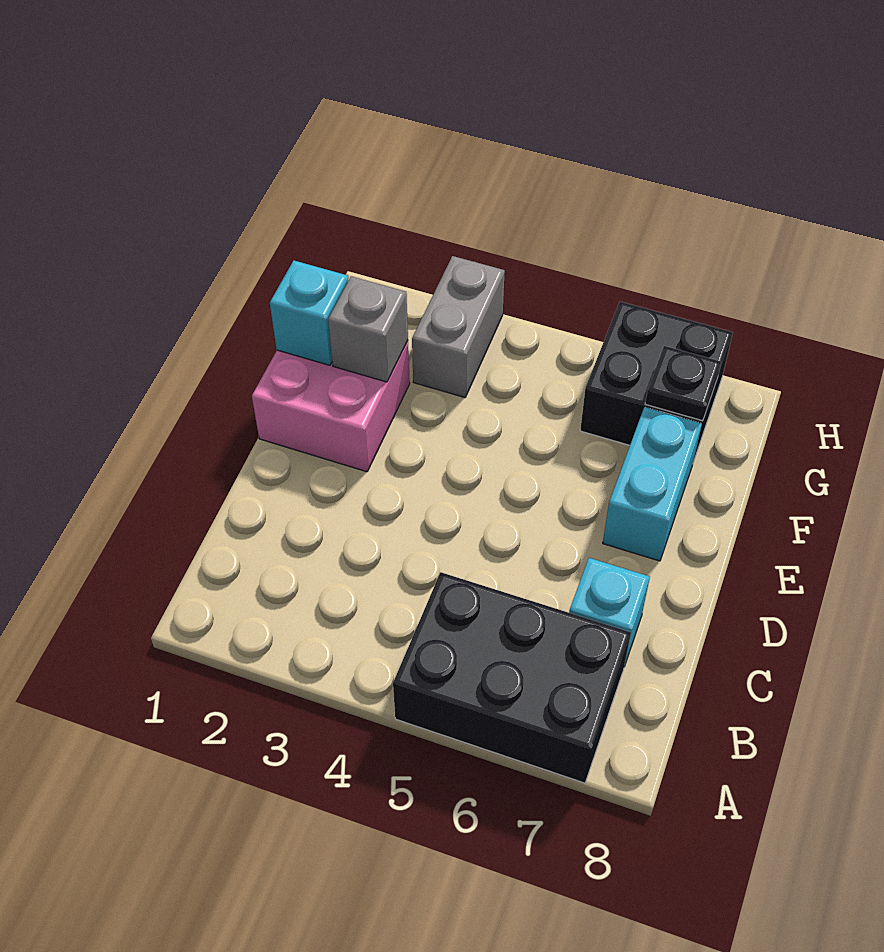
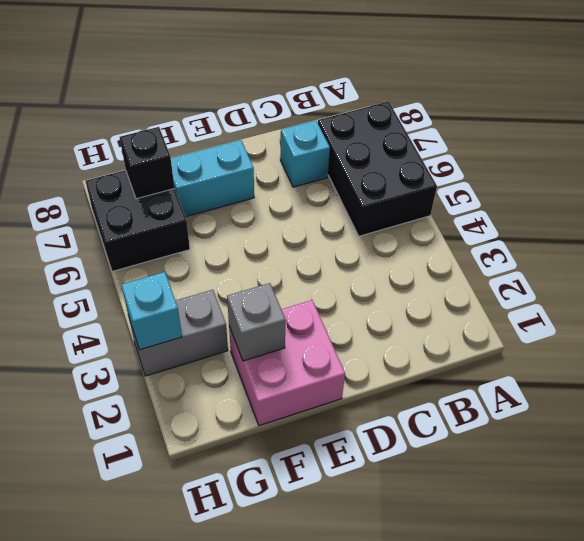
cyan 1x1 brick [270,261,349,365] -> cyan 1x1 brick moved to [121,272,182,350]
black 1x1 plate [645,346,721,421] -> black 1x1 brick [120,127,174,199]

